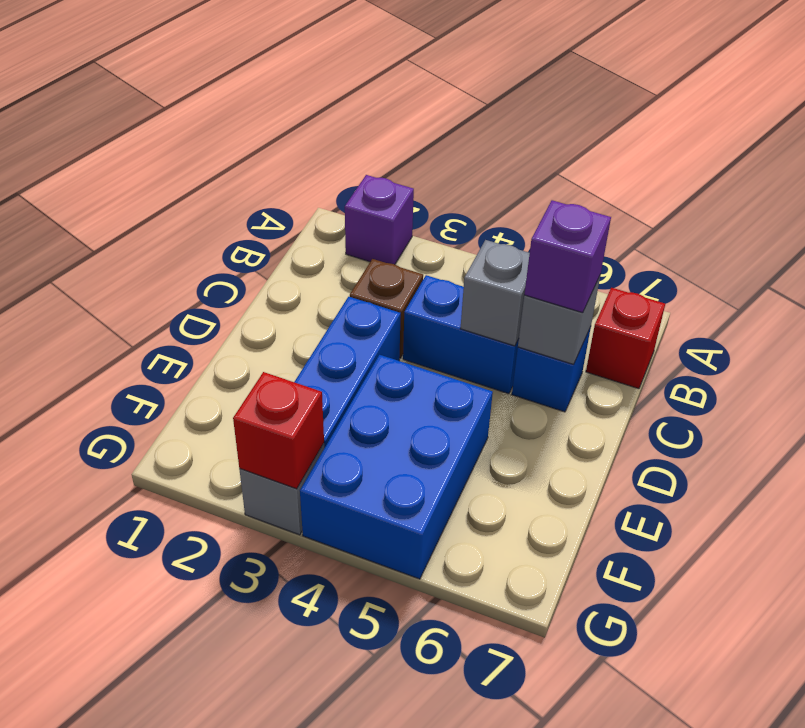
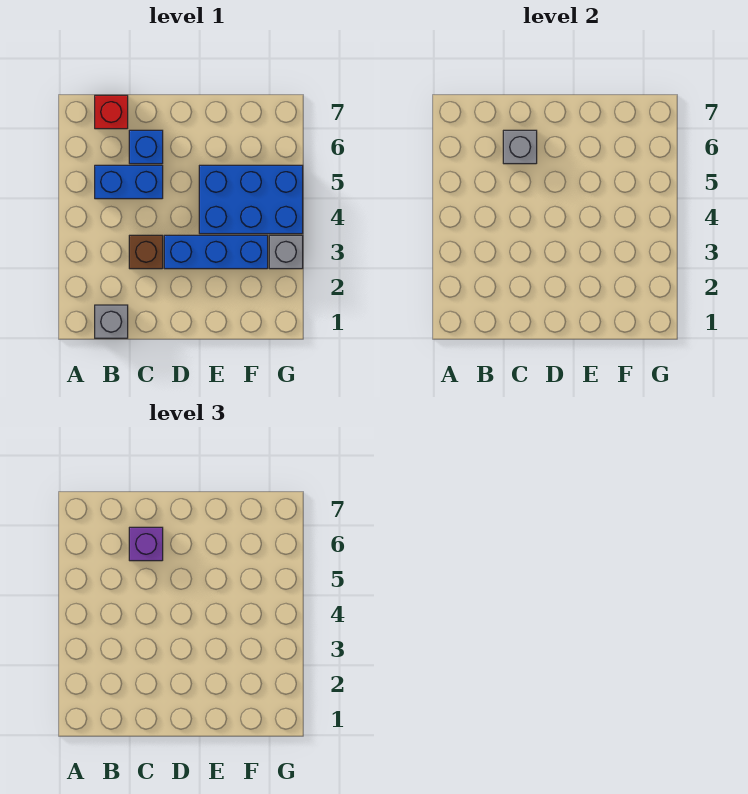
purple 1x1 brick [345,175,414,264] -> none
blue 1x2 brick [403,275,519,394] -> blue 1x2 brick turned to [95,165,163,199]
grey 1x1 brick [460,240,530,346] -> grey 1x1 brick moved to [95,305,128,338]
red 1x1 brick [233,372,324,489] -> none

